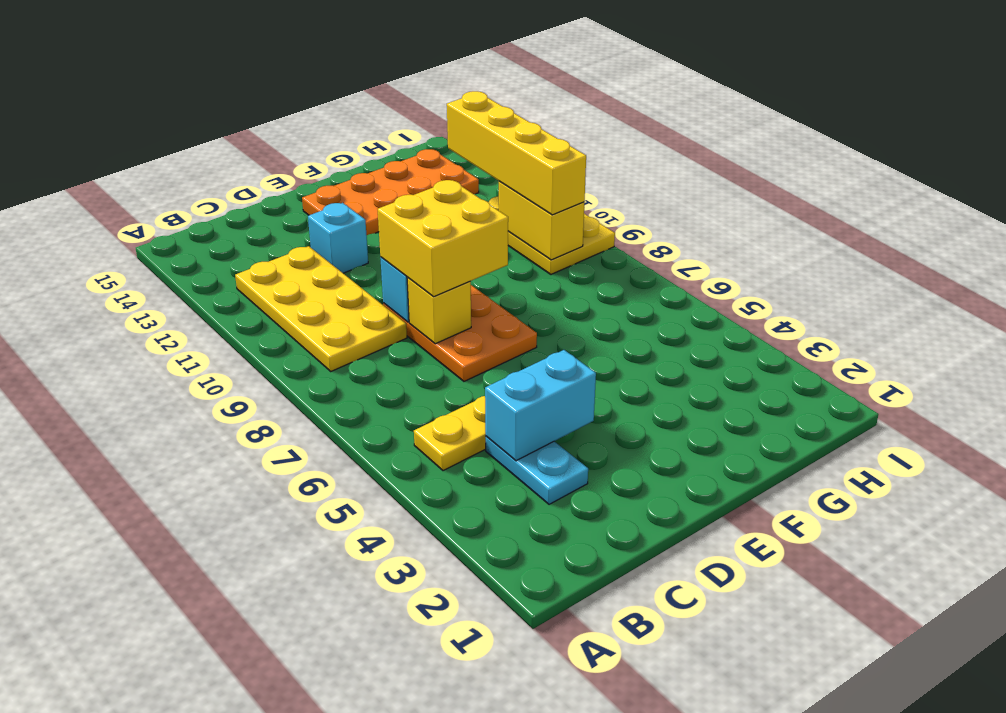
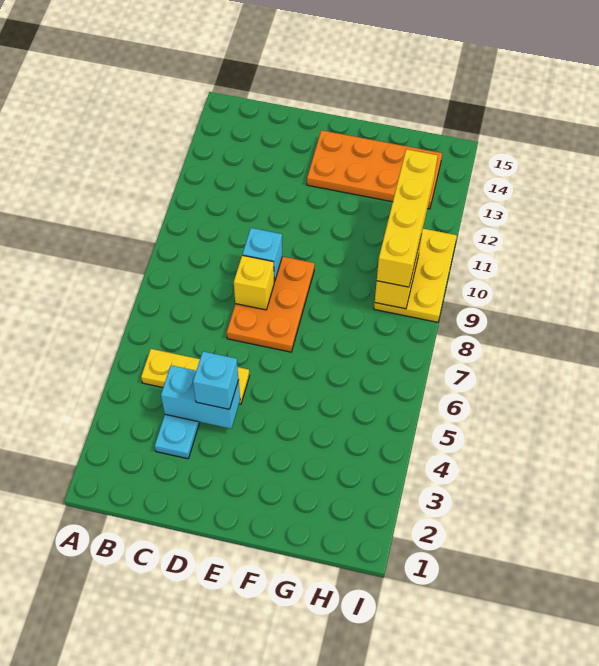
yellow 2x4 plate [235,246,407,371] -> none
yellow 2x2 brick [378,180,508,297] -> none
cyan 1x1 brick [308,203,368,273] -> cyan 1x1 brick moved to [193,352,239,409]

